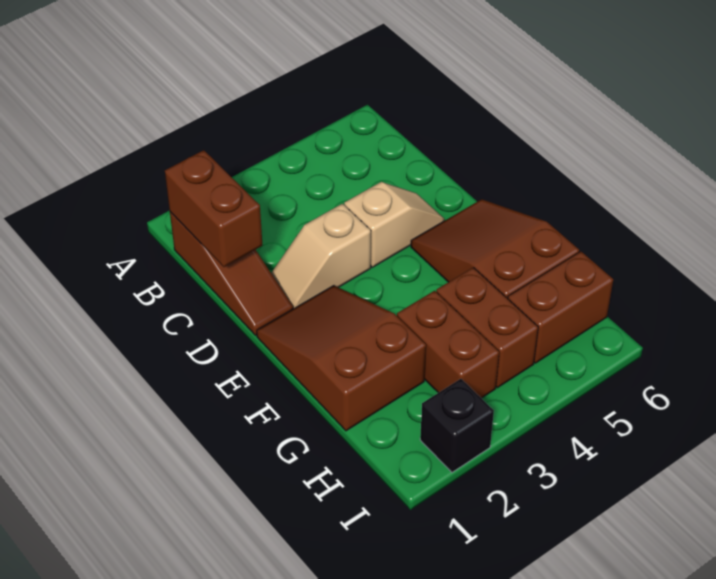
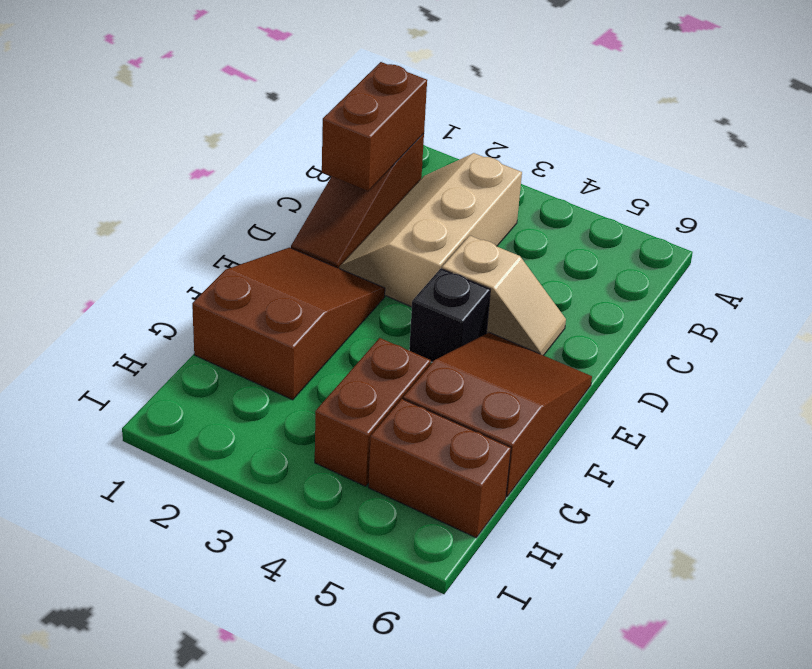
tan 1x2 slope [271,204,371,309] -> tan 2x3 slope [339,153,522,307]
brown 1x2 brick [397,291,499,398] -> none
black 1x1 brick [420,379,494,472] -> black 1x1 brick moved to [409,269,490,362]

